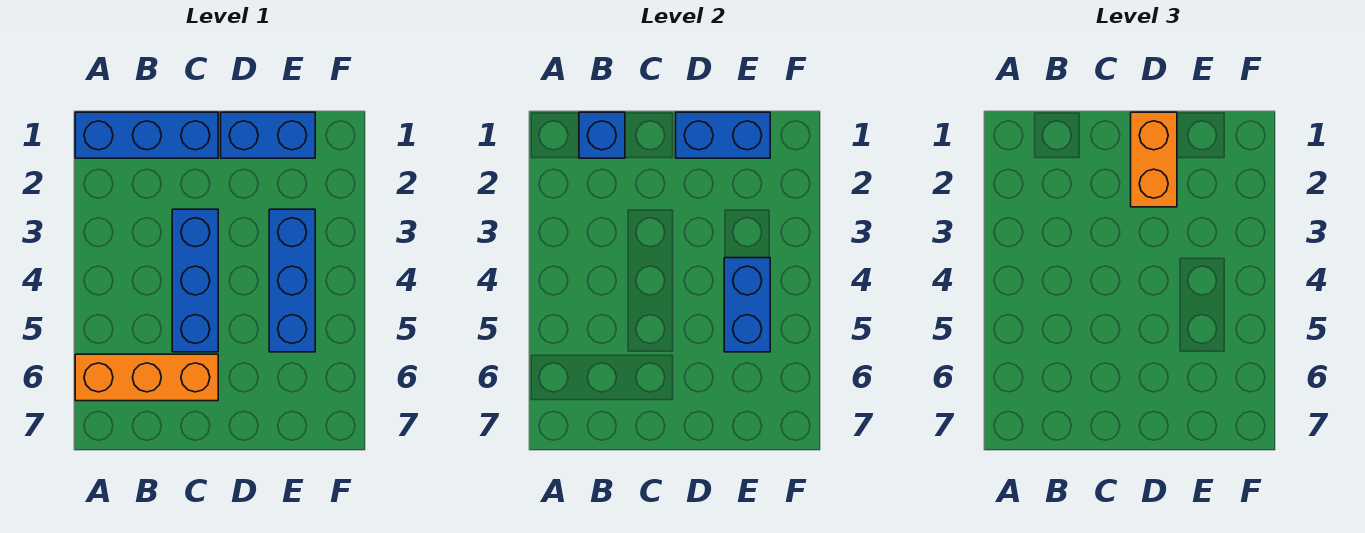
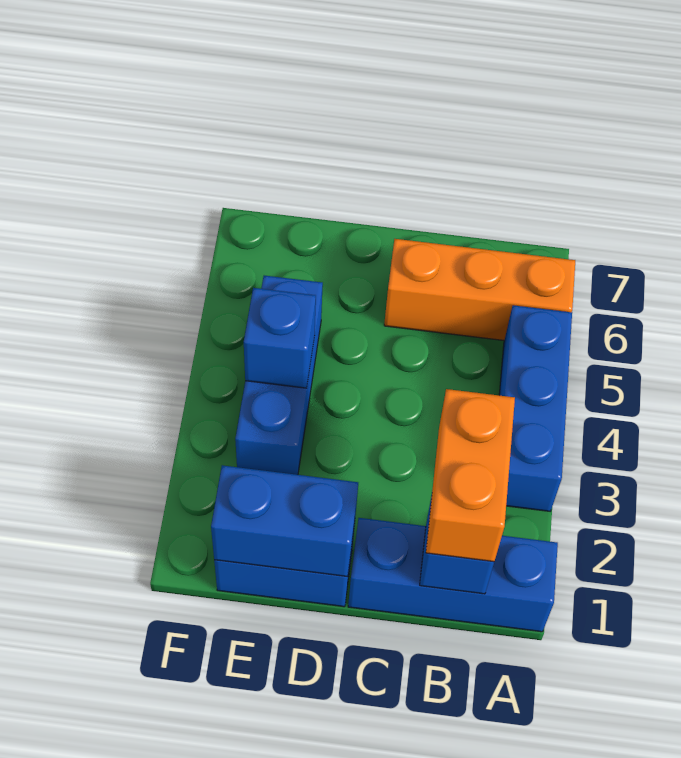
blue 1x3 brick [172,209,218,352] -> blue 1x3 brick moved to [499,305,572,511]
orange 1x2 brick [1131,112,1177,207] -> orange 1x2 brick moved to [426,389,515,562]
blue 1x2 brick [724,258,770,352] -> blue 1x1 brick [244,288,316,388]

